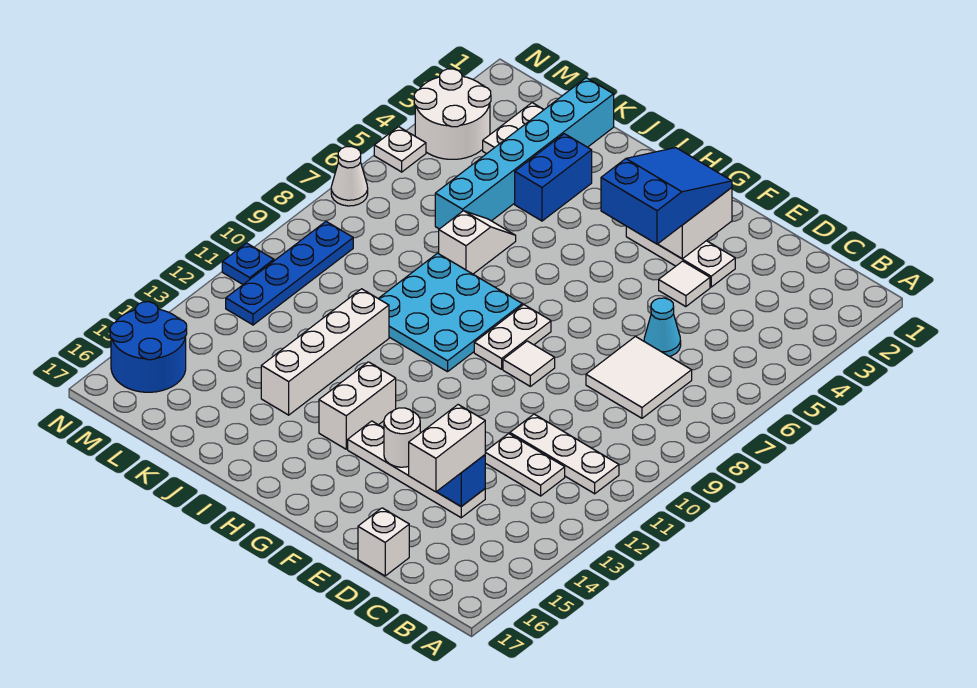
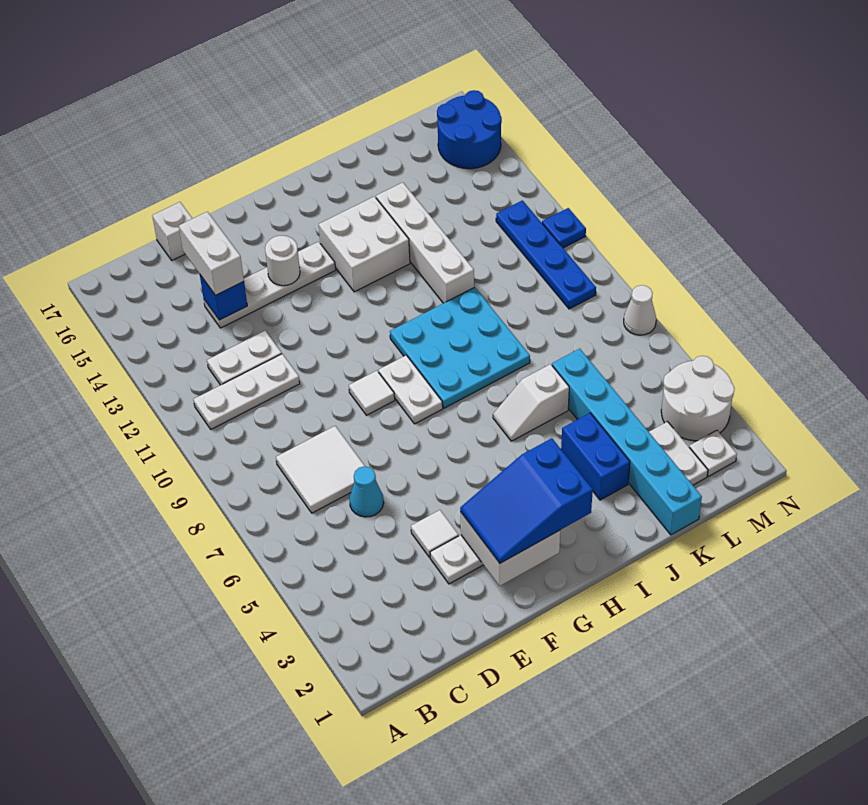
blue 2x3 slope [601,148,732,244] -> blue 2x3 slope turned to [460,438,593,563]
white 1x2 brick [319,362,396,449] -> white 2x2 brick [319,196,410,292]
white 1x2 slope [439,211,516,274] -> white 1x2 slope turned to [493,364,569,441]
white 1x1 plate [374,127,426,172] -> white 1x1 plate moved to [689,430,737,476]

